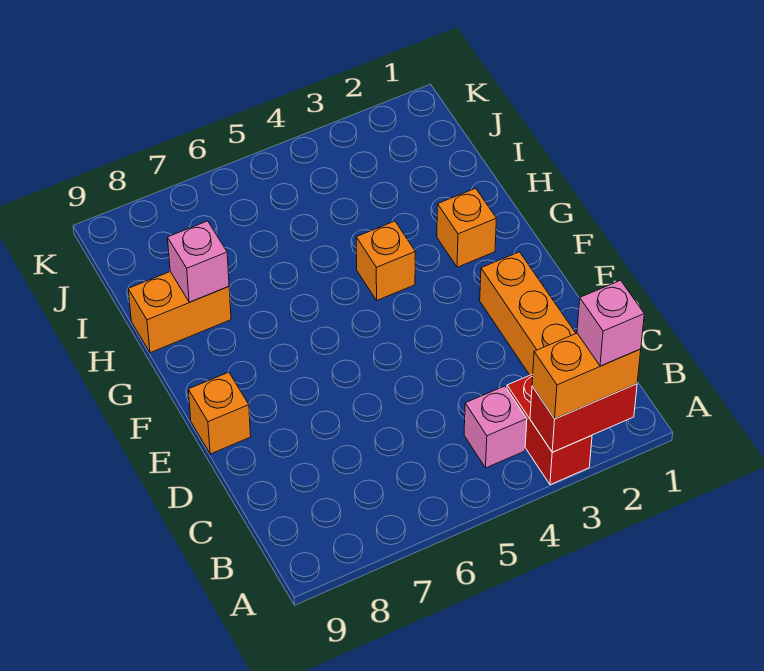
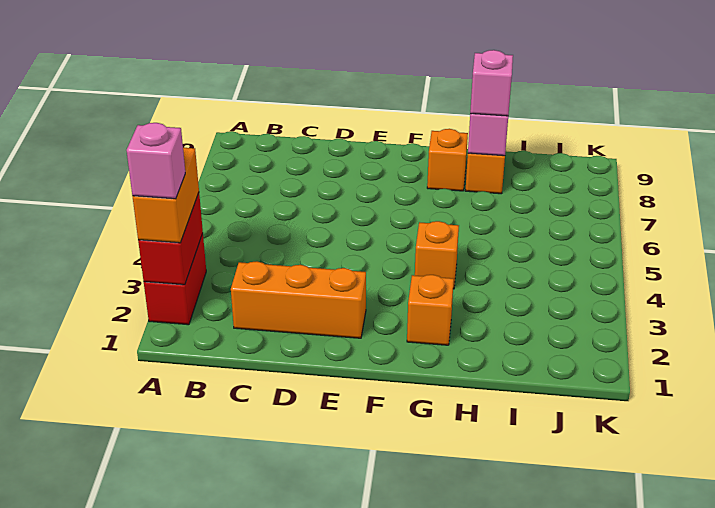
red 1x2 brick [507,374,592,485] -> red 1x2 brick turned to [144,233,206,325]
pink 1x1 brick [464,386,527,468] -> pink 1x1 brick moved to [470,50,513,116]
orange 1x1 brick [188,372,251,454] -> orange 1x1 brick moved to [427,129,468,191]

